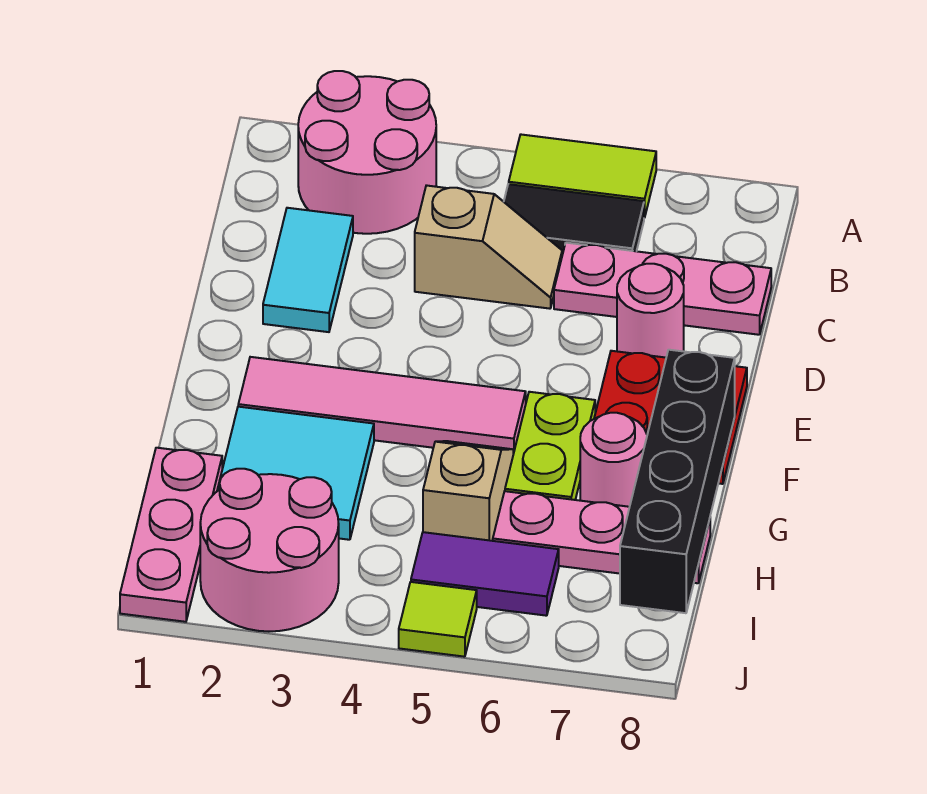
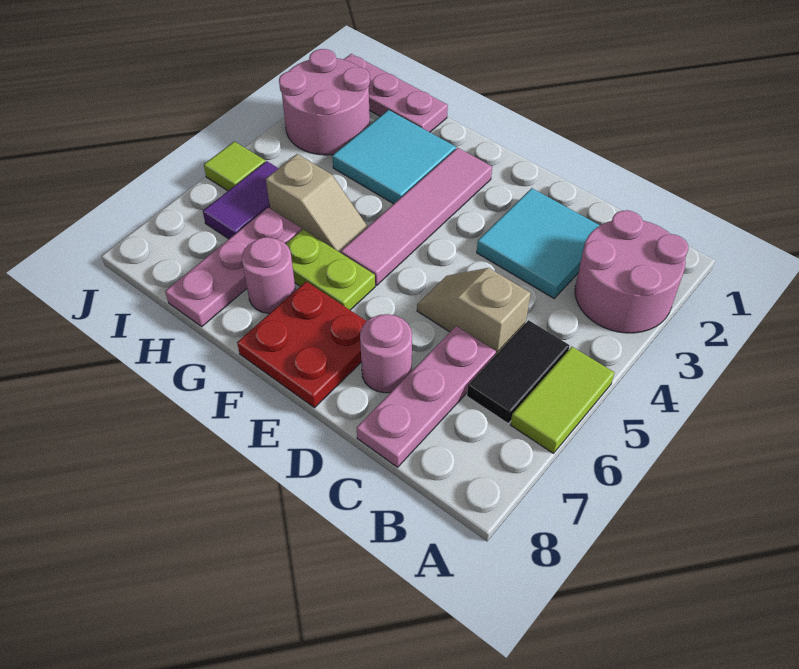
cyan 1x2 tile [263,208,353,332] -> cyan 2x2 tile [477,188,600,298]
tan 1x2 slope [415,185,562,309] -> tan 1x2 slope turned to [417,268,531,354]
black 1x4 brick [620,350,735,613] -> none

